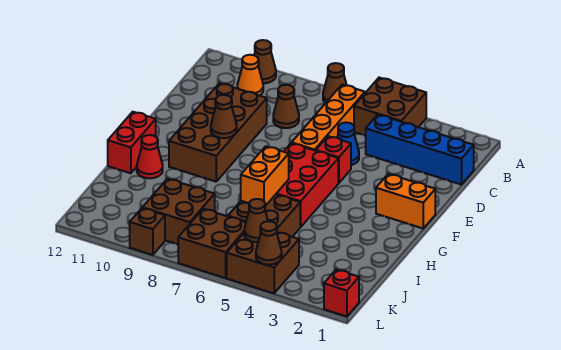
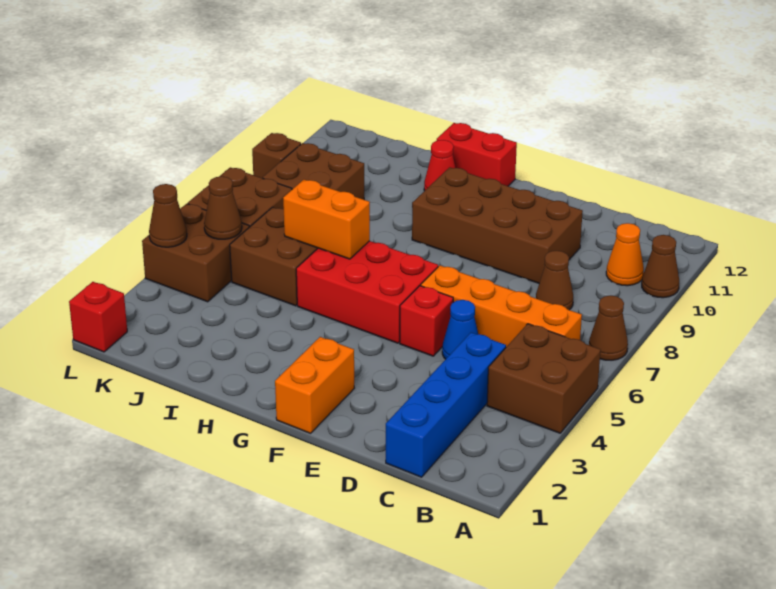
brown 1x1 cone [211,95,237,138] -> none

